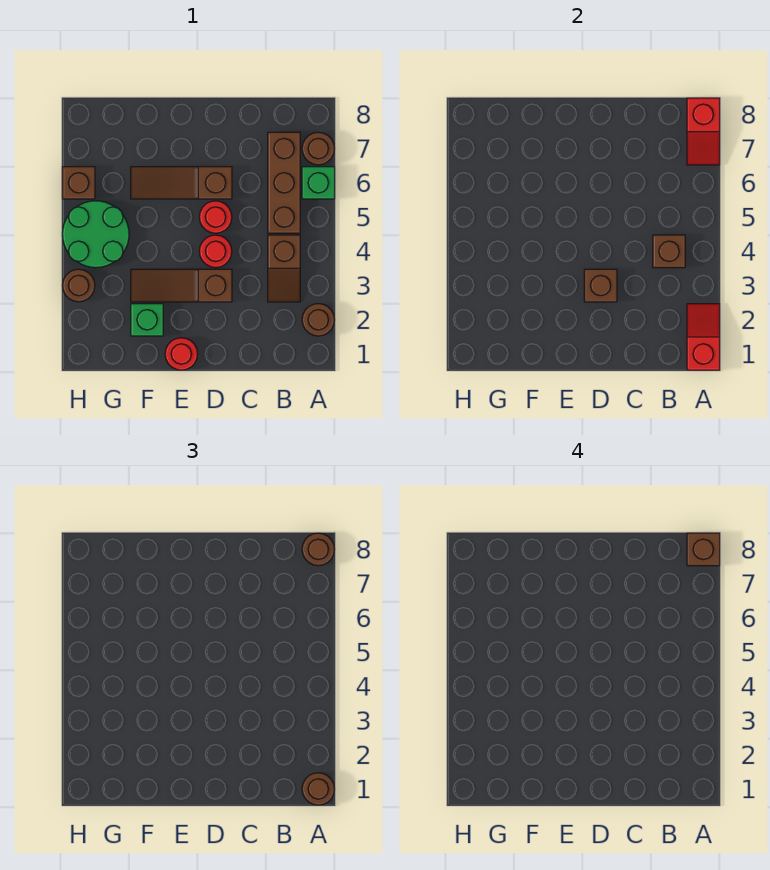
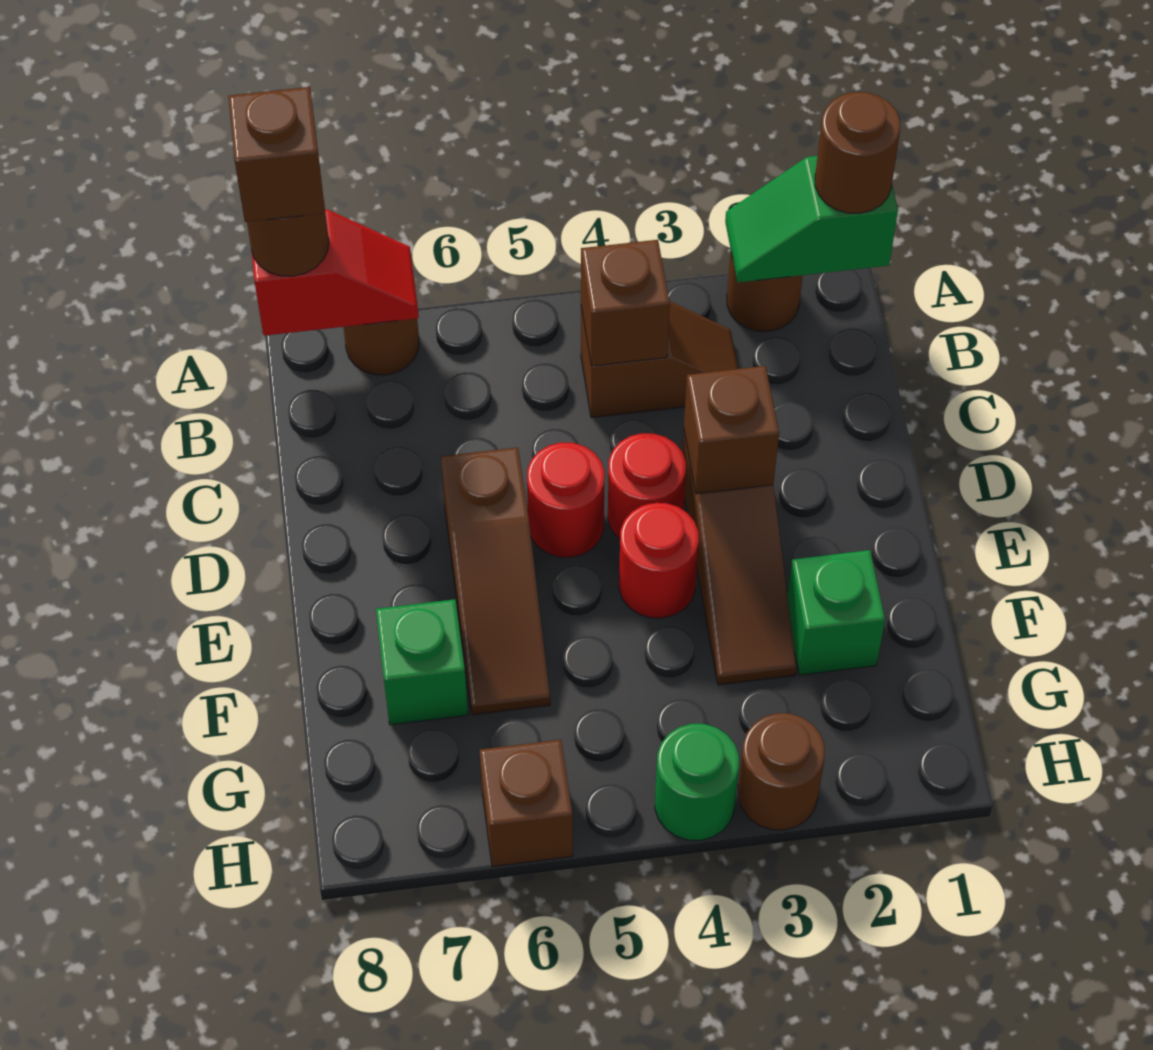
red 1x2 slope [687,304,720,370] -> green 1x2 slope [725,156,898,282]
green 1x1 brick [302,167,335,199] -> green 1x1 brick moved to [376,599,468,725]
brown 1x3 brick [268,132,300,233] -> none
red 1x1 round brick [165,338,198,370] -> red 1x1 round brick moved to [619,503,699,618]
green 2x2 round brick [62,201,129,268] -> green 1x1 round brick [655,724,739,840]

